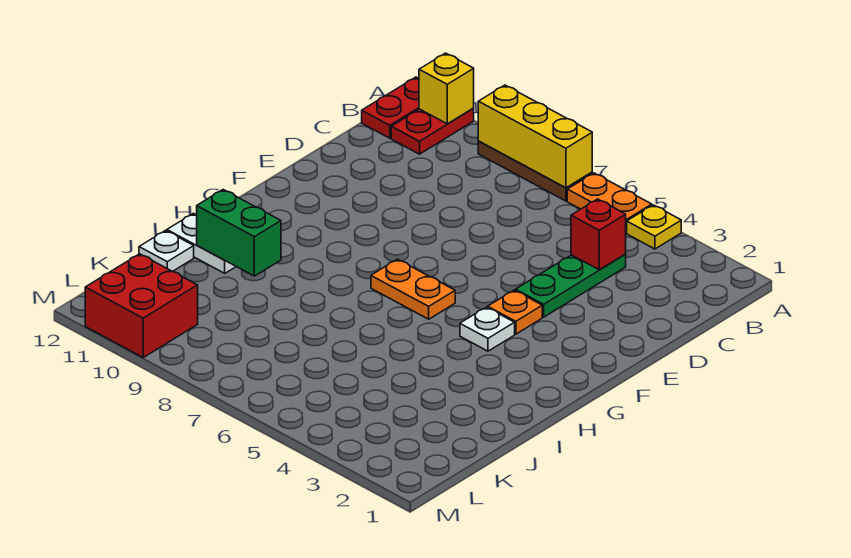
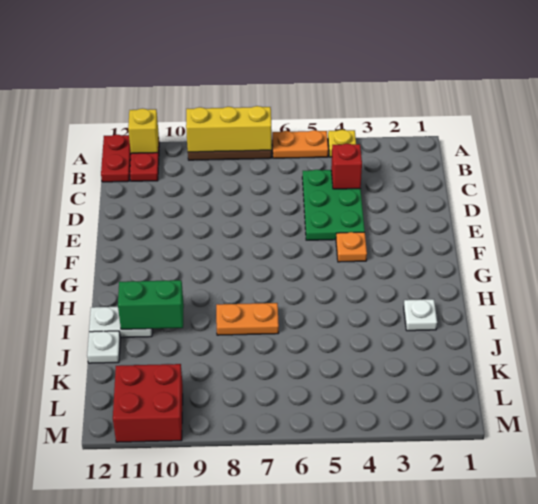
green 1x3 plate [515,254,626,317] -> green 2x3 plate [302,170,365,240]
white 1x1 plate [460,307,515,351] -> white 1x1 plate moved to [404,299,437,331]
orange 1x2 plate [371,259,455,319] -> orange 1x2 plate moved to [216,303,279,335]

